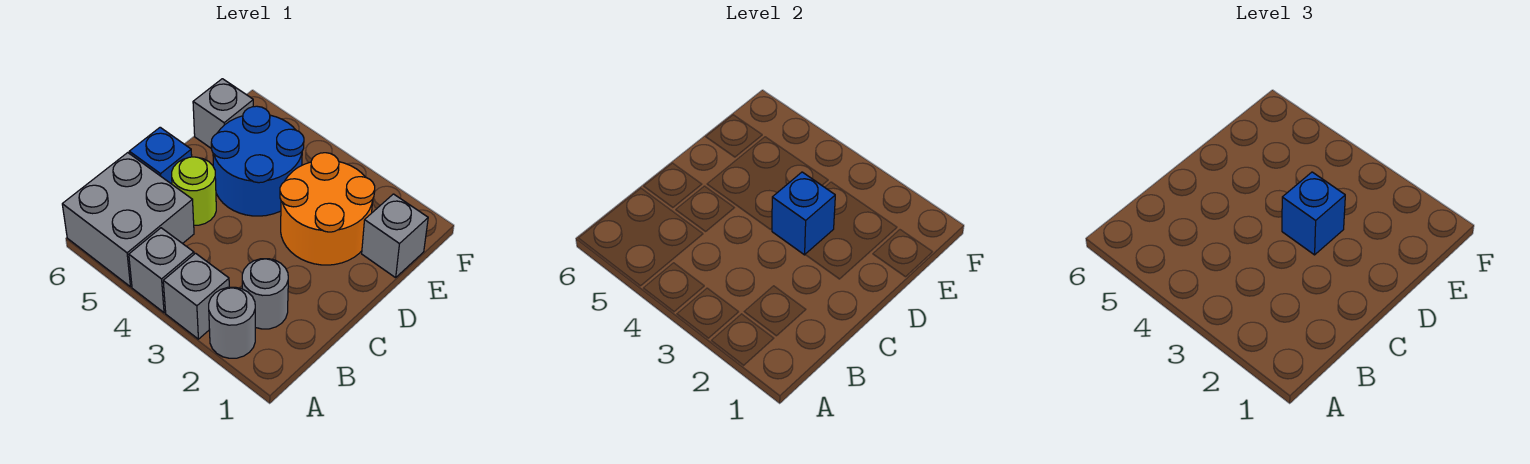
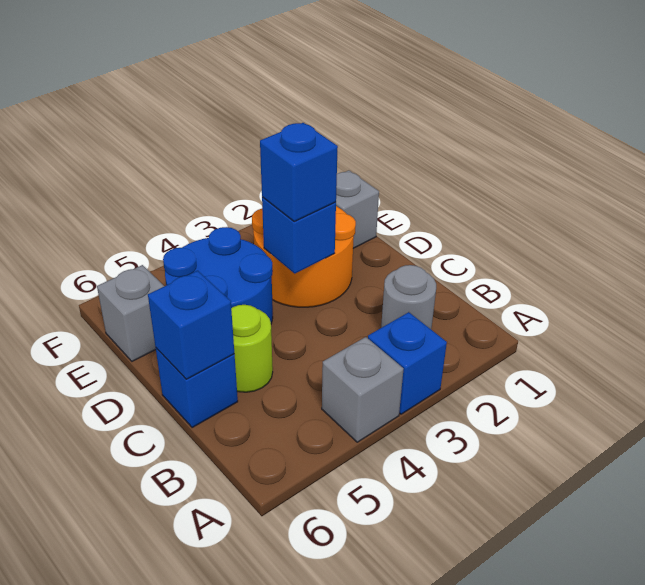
grey 1x1 round brick [209,287,255,358] -> none
grey 1x1 brick [163,253,229,339] -> blue 1x1 brick [368,312,447,414]
grey 2x2 brick [62,153,194,287] -> none
none -> blue 1x1 brick [148,271,234,379]

